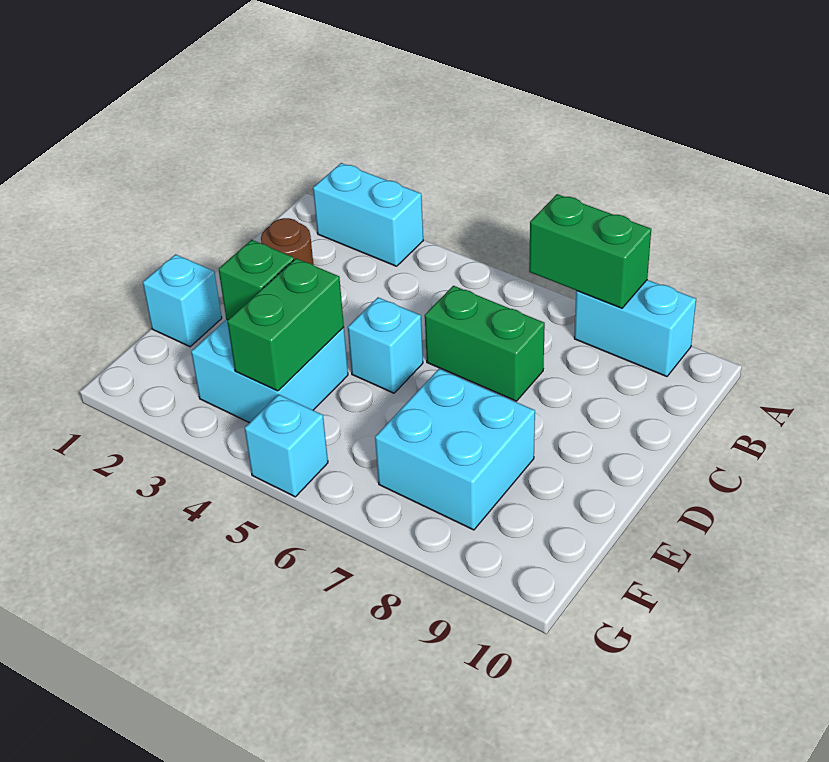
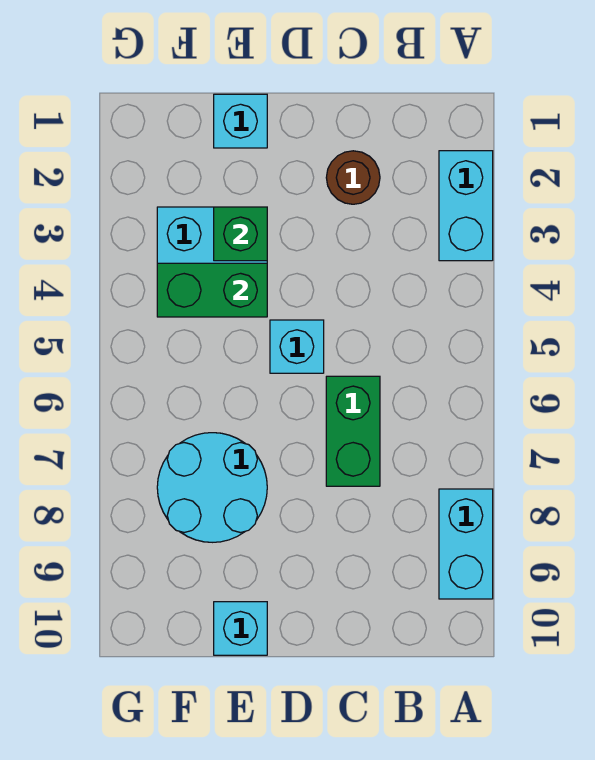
green 1x2 brick [529,194,651,308] -> none
cyan 2x2 brick [375,369,535,530] -> cyan 2x2 round brick [157,433,267,542]
cyan 1x1 brick [245,394,328,497] -> cyan 1x1 brick moved to [214,602,267,655]

